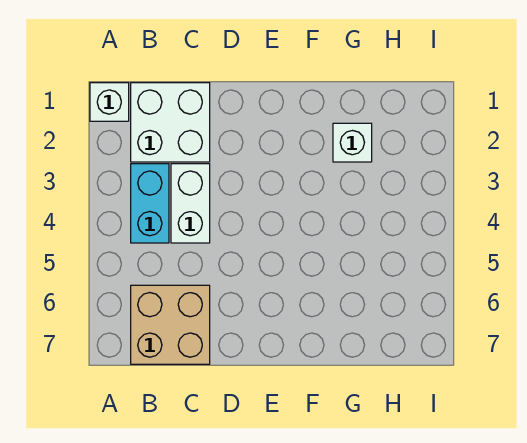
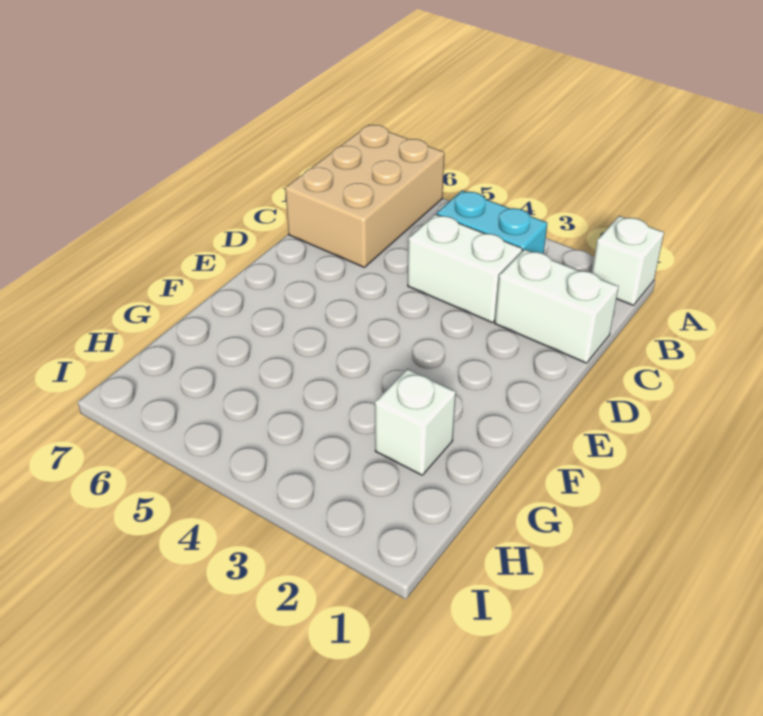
white 2x2 brick [131,83,210,162] -> white 1x2 brick [495,249,619,363]
tan 2x2 brick [131,285,210,364] -> tan 2x3 brick [285,125,444,267]

